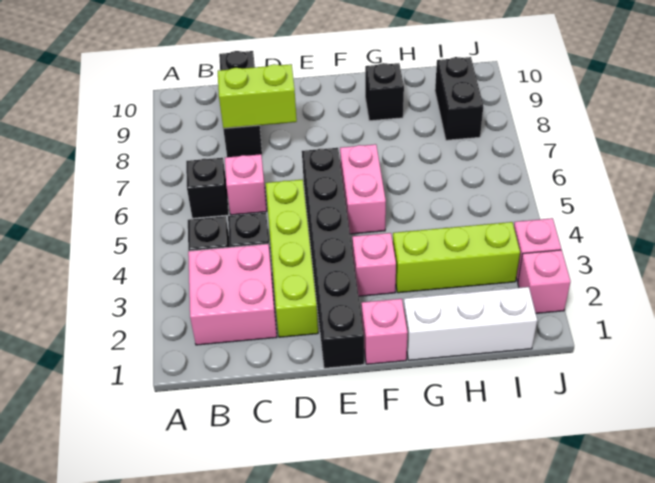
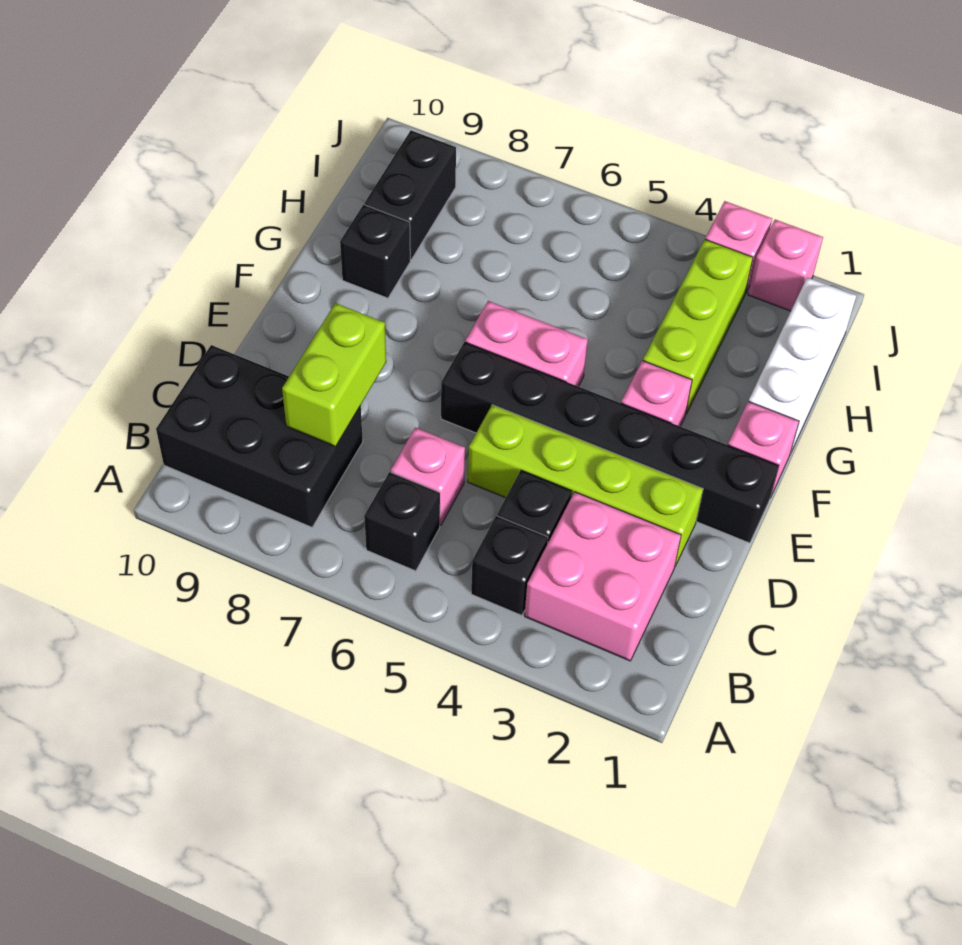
black 1x3 brick [219,51,262,157] -> black 2x3 brick [156,345,363,527]
black 1x2 brick [435,57,483,140] -> black 1x2 brick turned to [365,130,456,259]

